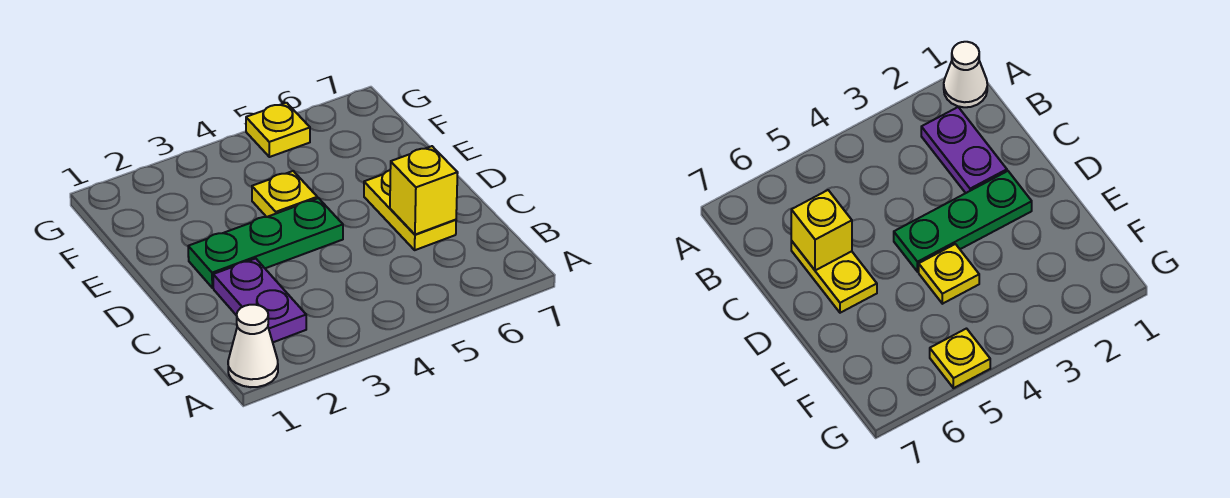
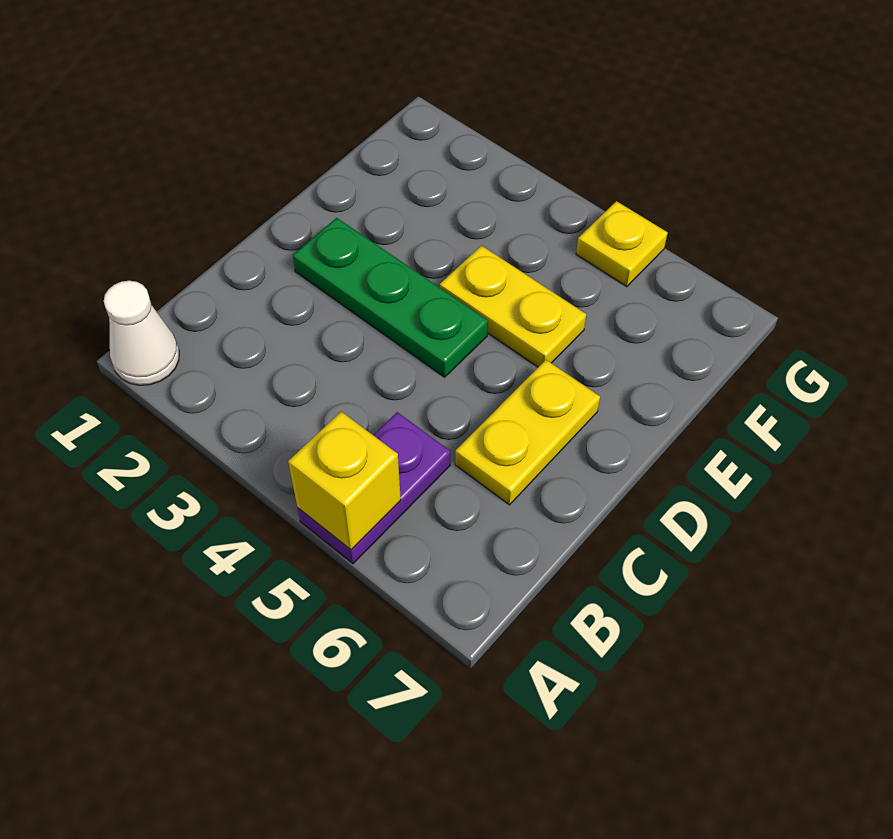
purple 1x2 plate [213,259,306,342] -> purple 1x2 plate moved to [298,412,450,564]
yellow 1x1 brick [390,146,458,235] -> yellow 1x1 brick moved to [288,412,401,550]
yellow 1x1 plate [252,171,317,217] -> yellow 1x2 plate [440,246,586,367]

